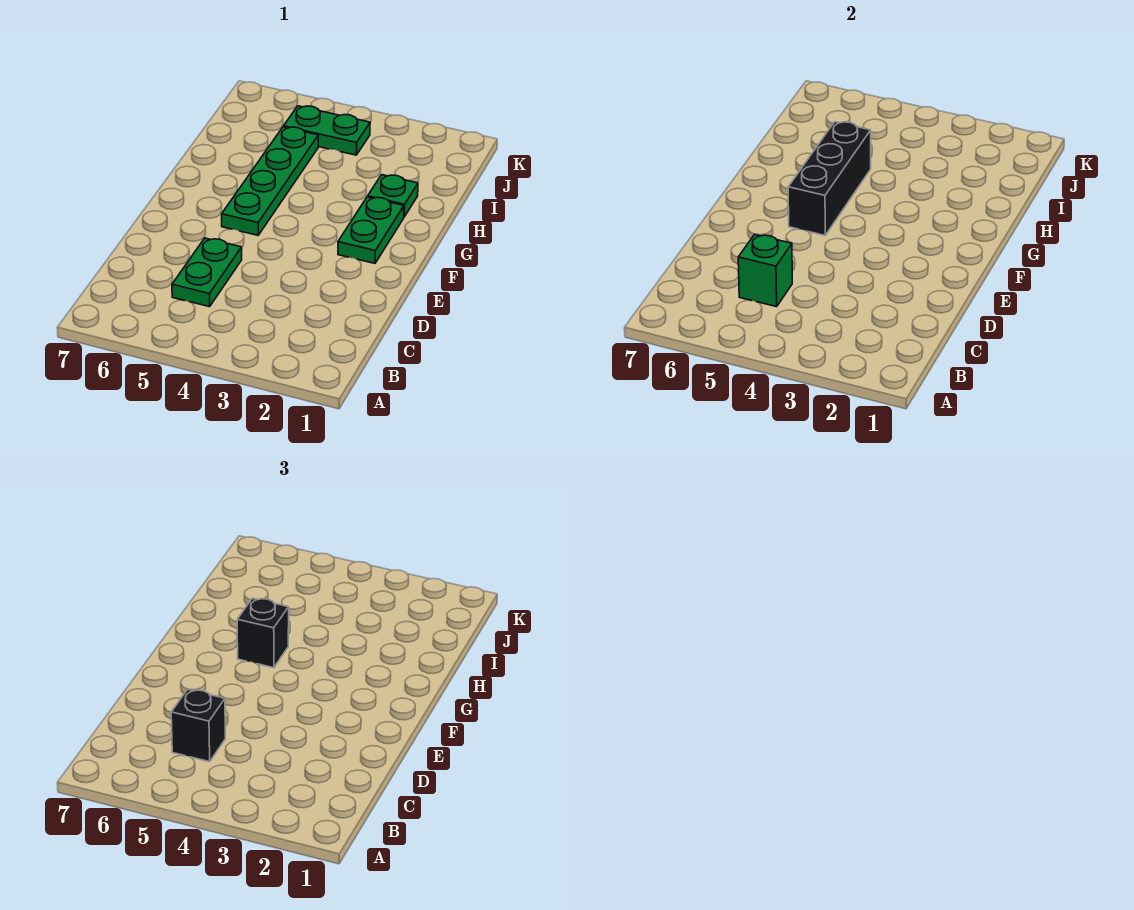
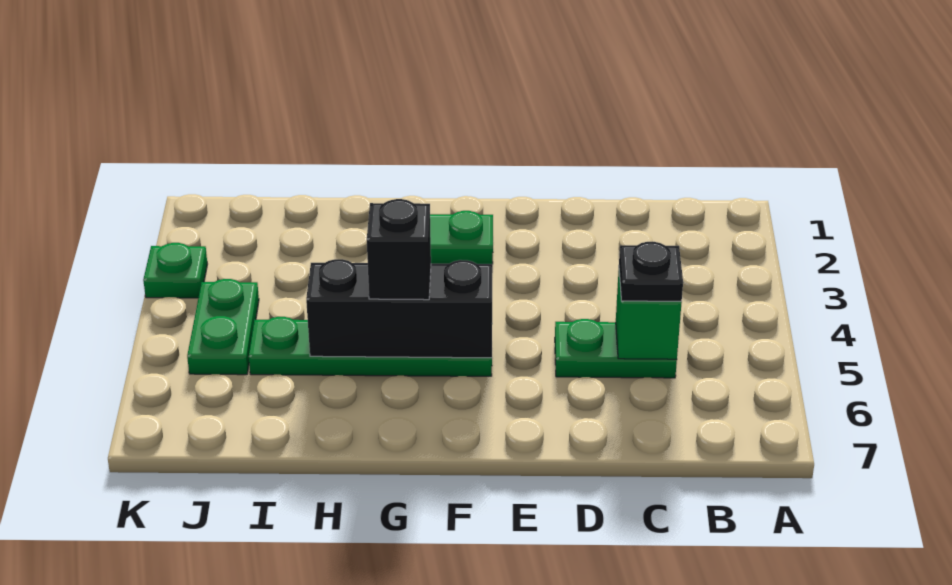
black 1x1 brick [171,689,225,762] -> black 1x1 plate [619,242,683,301]
green 1x1 plate [368,175,418,217] -> green 1x1 plate moved to [143,243,207,298]

